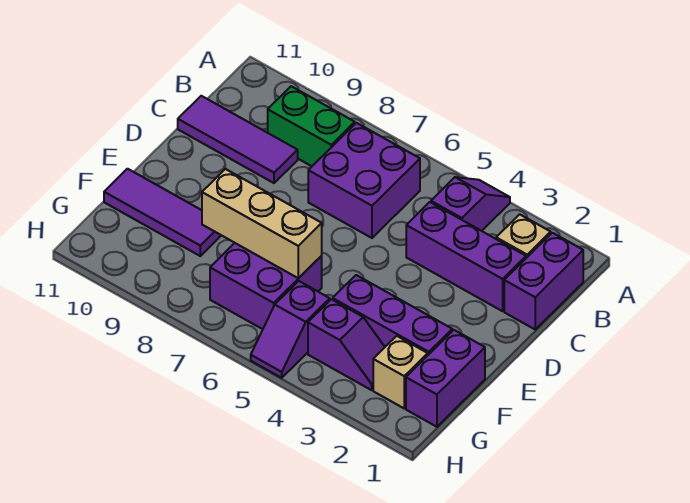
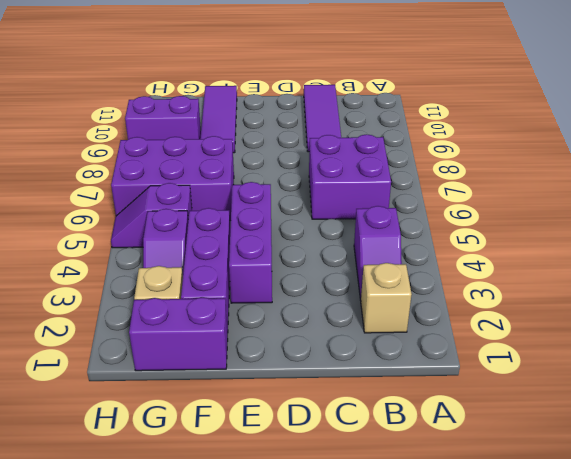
purple 1x2 slope [431,177,510,231] -> purple 1x2 slope turned to [354,206,402,300]
purple 1x2 brick [504,233,583,329] -> purple 1x2 brick moved to [125,96,201,140]
green 1x2 brick [268,86,355,166] -> none
purple 1x3 brick [406,202,526,311] -> purple 1x3 brick moved to [229,182,272,303]
purple 2x2 brick [210,243,322,329] -> purple 2x3 brick [111,136,234,221]
tan 1x3 brick [202,169,322,278] -> none

